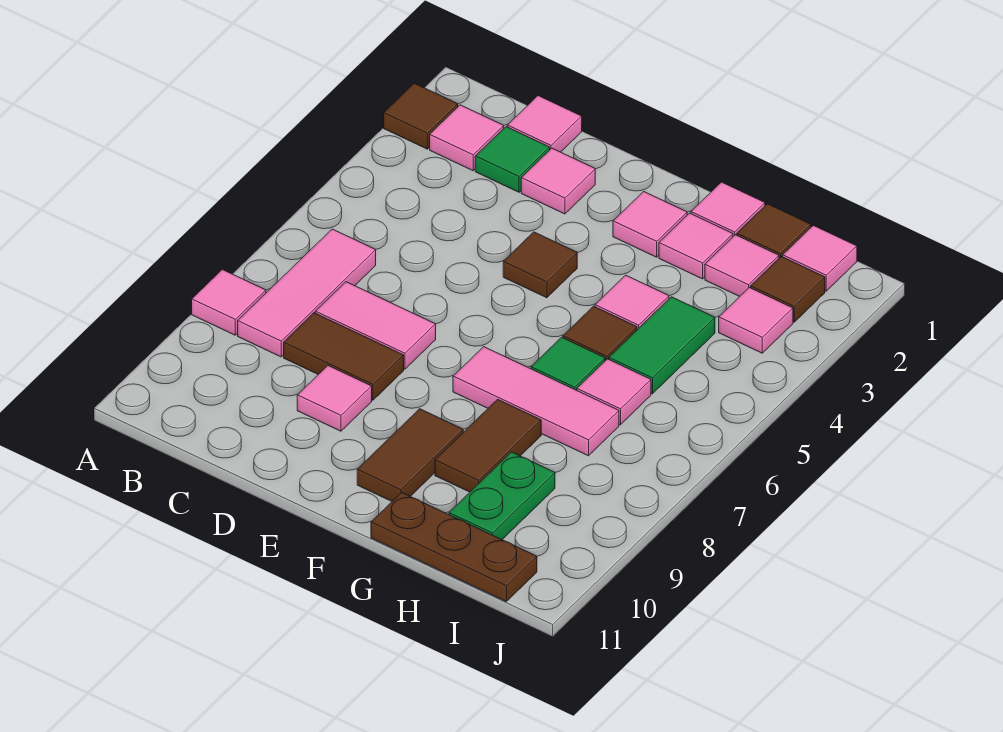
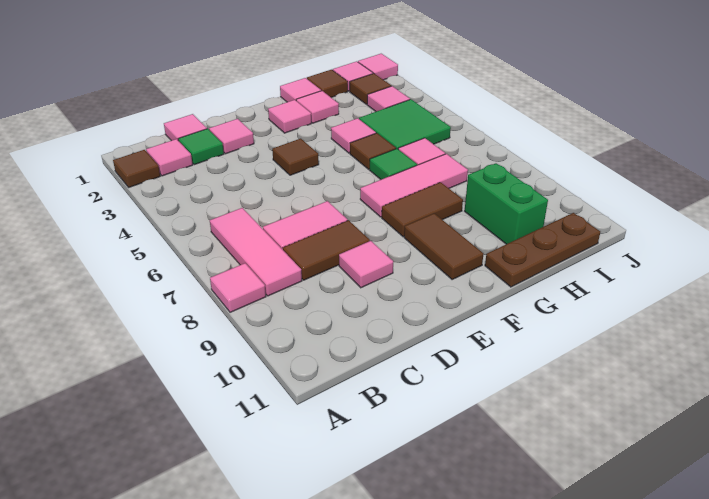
brown 1x2 tile [435,399,541,492] -> brown 1x2 tile turned to [382,182,463,237]
pink 1x1 tile [705,235,779,297] -> pink 1x1 tile moved to [358,54,398,80]
green 1x2 tile [609,297,715,394] -> green 2x2 tile [359,99,451,149]
green 1x2 plate [449,452,555,540] -> green 1x2 brick [465,163,548,244]

